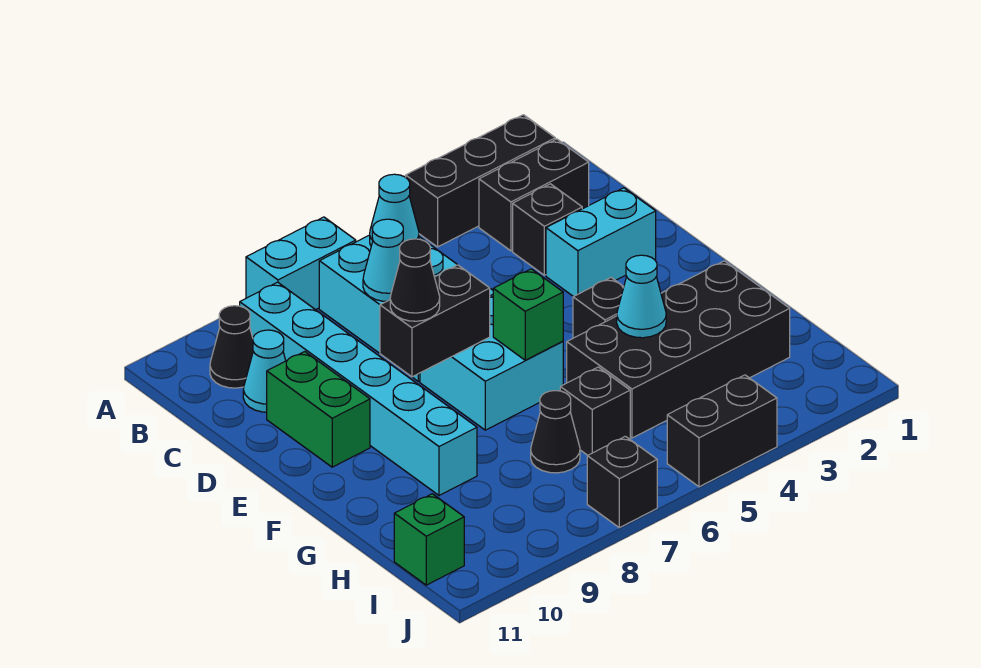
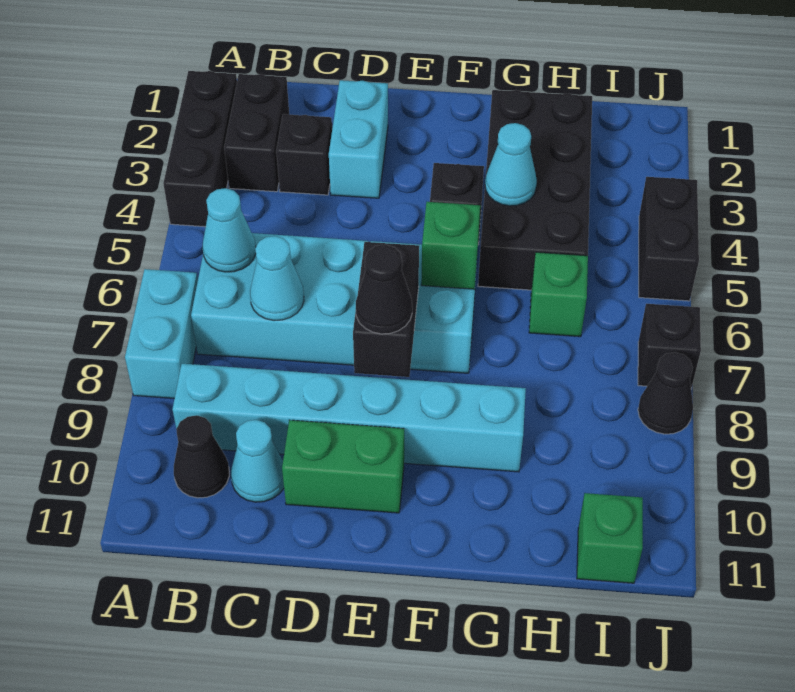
black 1x1 brick [560,367,630,455] -> green 1x1 brick [529,252,588,337]
black 1x1 cone [531,391,580,473] -> black 1x1 cone moved to [638,352,693,434]

